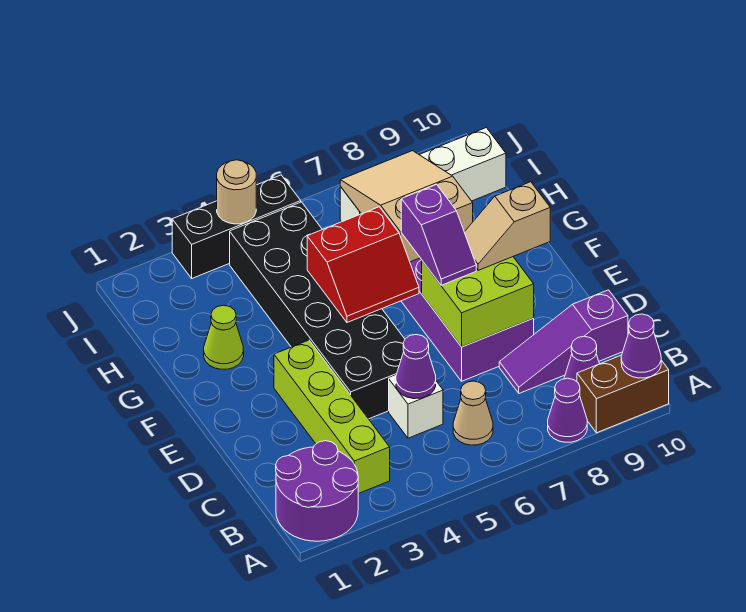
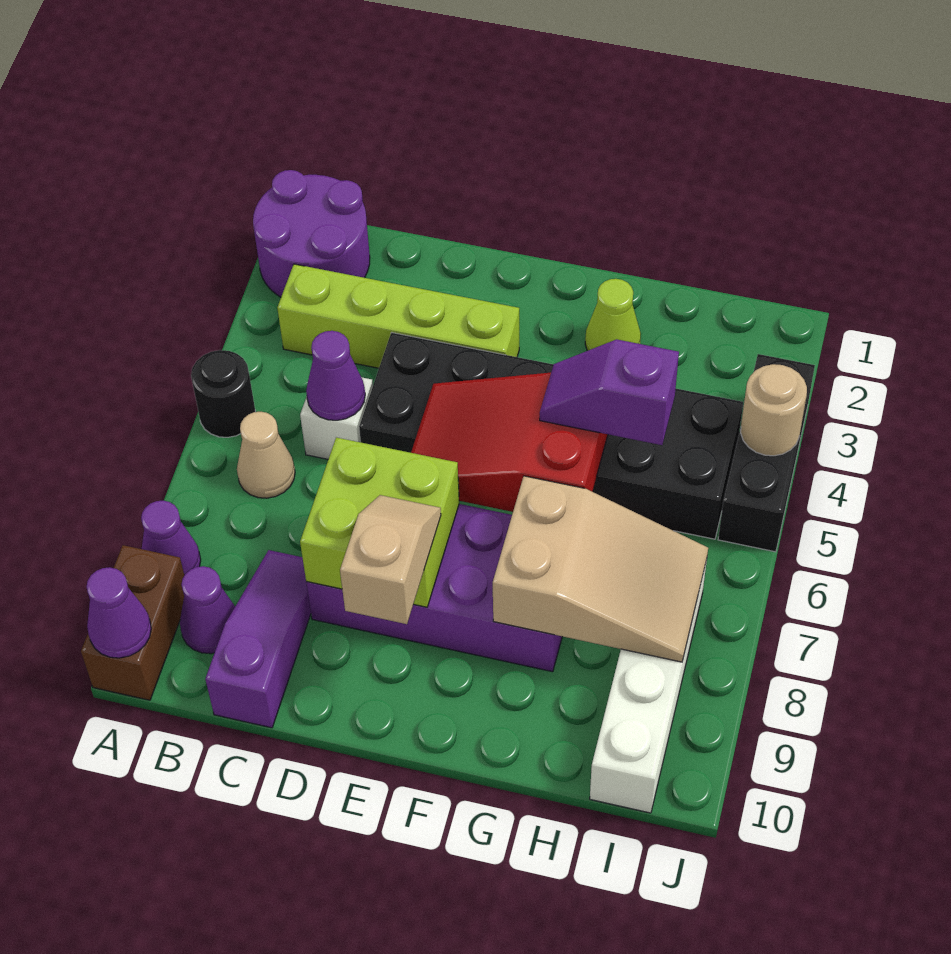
none -> black 1x1 round brick [191,350,256,437]
purple 1x2 slope [401,184,476,285] -> purple 1x2 slope moved to [540,339,679,445]
red 2x2 slope [307,207,419,322] -> red 2x3 slope [411,373,608,512]

